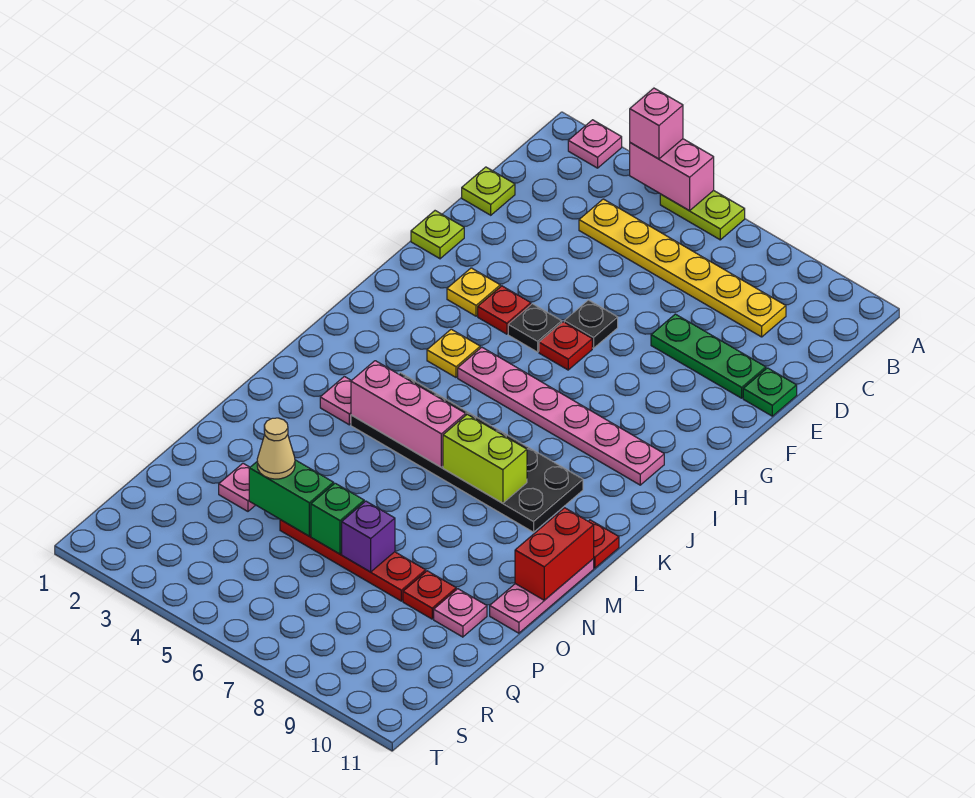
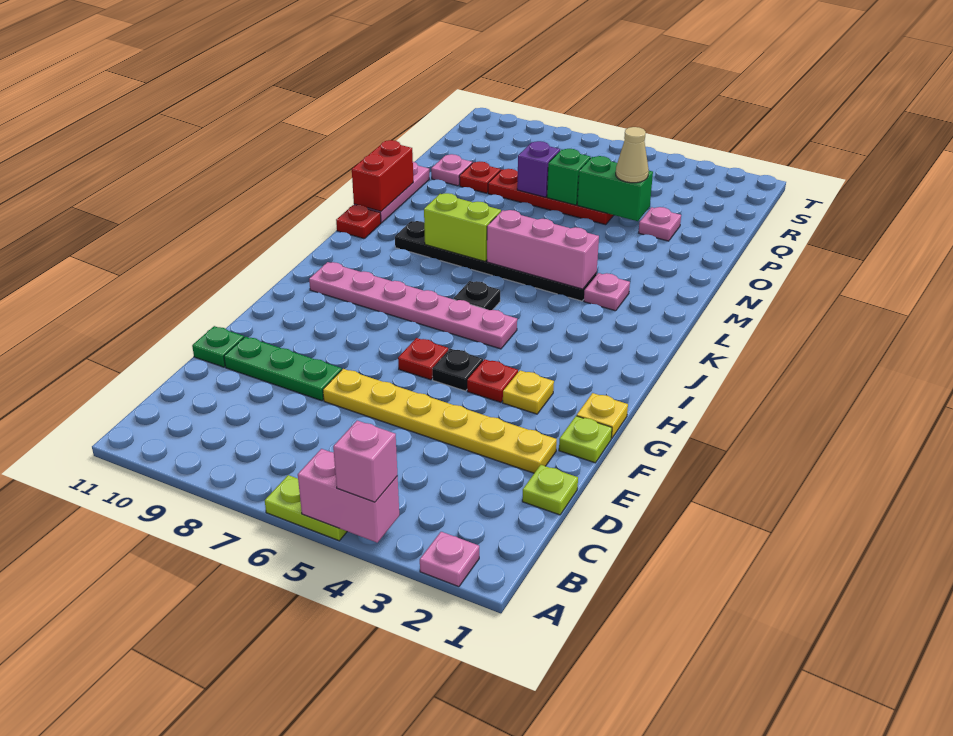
yellow 1x6 plate [579,199,786,337] -> yellow 1x6 plate moved to [323,369,557,473]
black 1x1 plate [564,300,618,348] -> black 1x1 plate moved to [453,281,500,310]
yellow 1x1 plate [427,329,480,377] -> yellow 1x1 plate moved to [577,393,628,438]
black 2x6 plate [351,373,583,532] -> black 1x6 plate [395,221,597,301]

